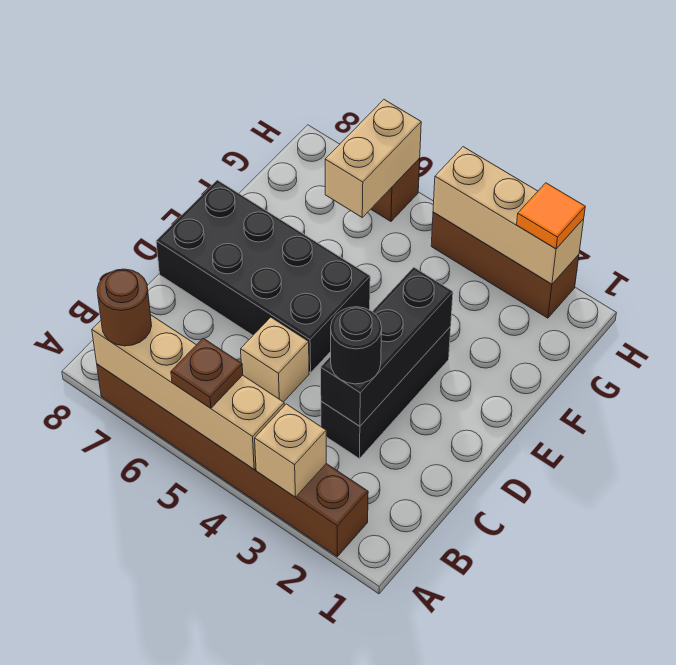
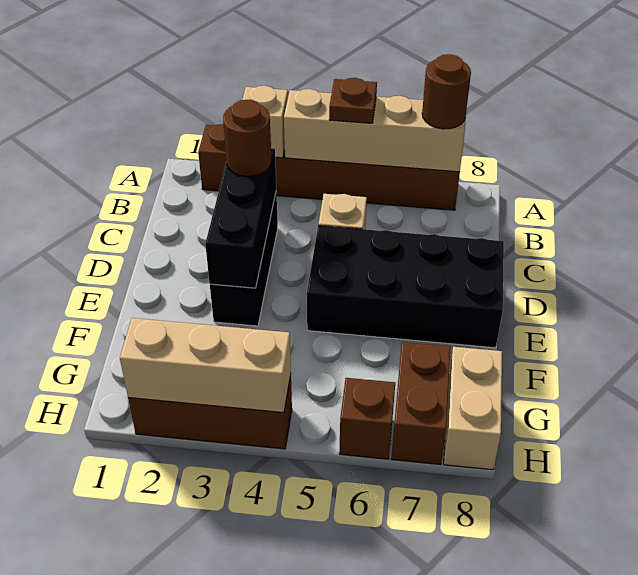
black 1x1 round brick [331,307,382,384] -> brown 1x1 round brick [223,100,272,176]
tan 1x2 brick [325,100,421,217] -> tan 1x2 brick moved to [444,347,502,470]
none -> brown 1x2 brick [391,342,450,464]
orange 1x1 tile [517,183,585,249] -> none

